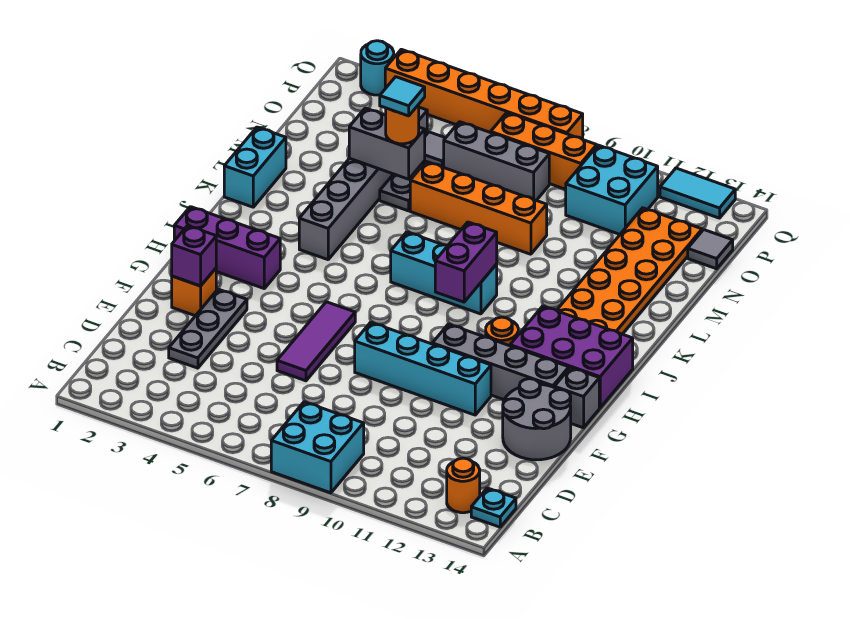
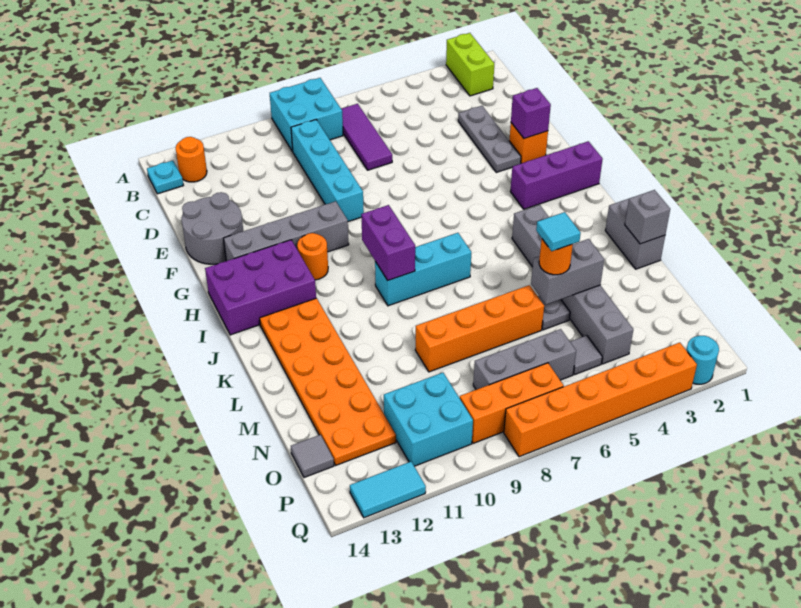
none -> lime 1x2 brick [446,33,494,96]
purple 1x3 tile [277,302,355,381] -> purple 1x3 tile moved to [342,104,392,170]
cyan 1x4 brick [355,322,491,415] -> cyan 1x4 brick turned to [291,120,364,222]
grey 1x1 brick [554,368,599,428] -> grey 1x1 brick moved to [625,190,670,244]
cyan 1x2 brick [224,127,286,207] -> grey 1x2 brick [605,199,665,269]

